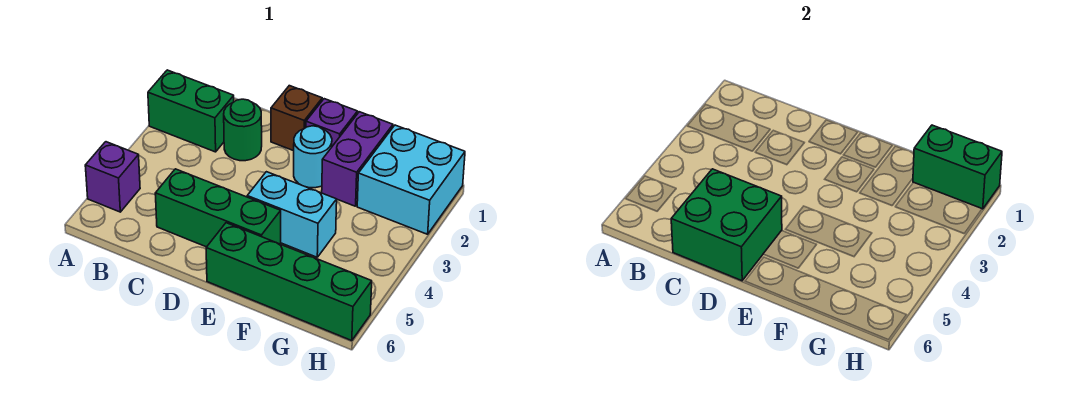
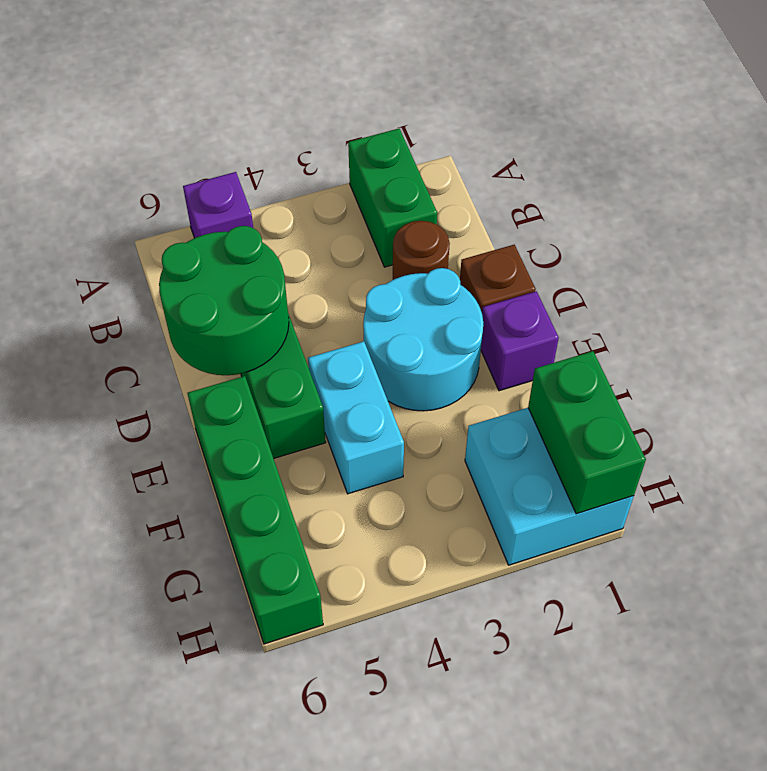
green 1x1 round brick [224,99,262,161] -> brown 1x1 round brick [393,221,450,280]
green 2x2 brick [671,169,782,281] -> green 2x2 round brick [159,226,289,375]
cyan 1x1 round brick [294,126,332,188] -> cyan 2x2 round brick [363,268,483,411]
purple 1x2 brick [322,112,393,206] -> none

